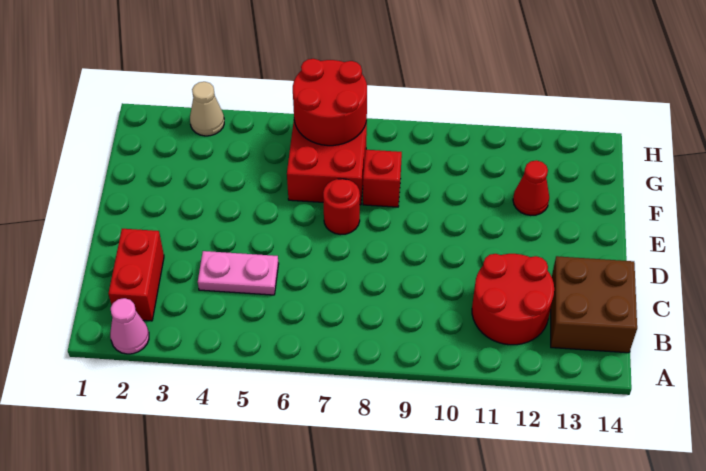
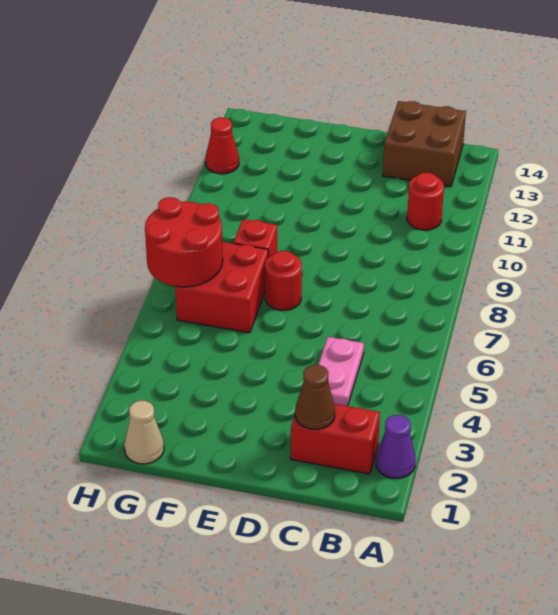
pink 1x1 cone [110,298,149,354] -> purple 1x1 cone [376,415,416,478]
red 2x2 round brick [472,254,554,345] -> red 1x1 round brick [407,173,444,230]
none -> brown 1x1 cone [295,365,335,430]
red 1x1 cone [513,160,549,215] -> red 1x1 cone moved to [205,118,239,174]
tan 1x1 cone [190,82,224,136] -> tan 1x1 cone moved to [124,401,164,464]

